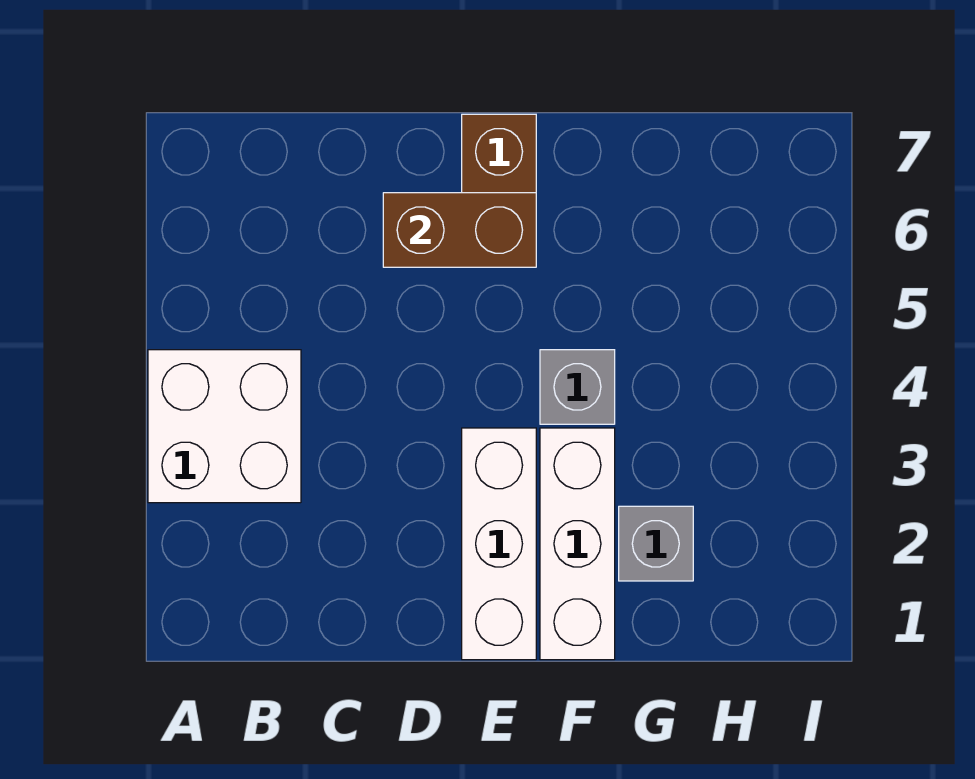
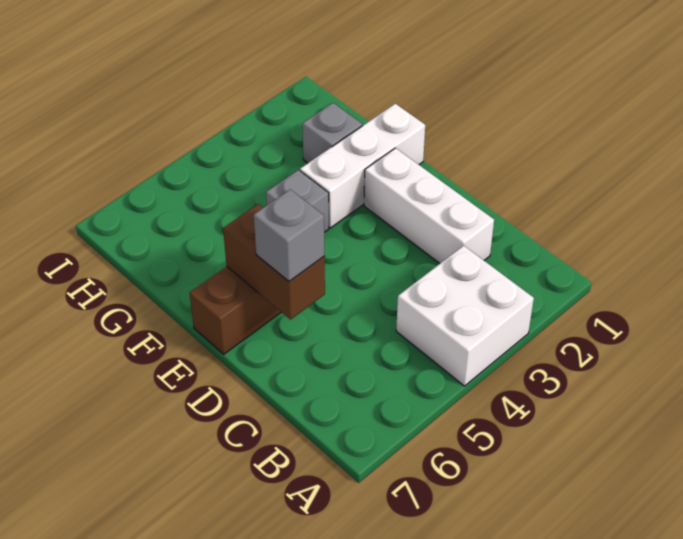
none -> grey 1x1 brick [254,189,324,281]
white 1x3 brick [462,428,536,660] -> white 1x3 brick turned to [364,148,494,264]

